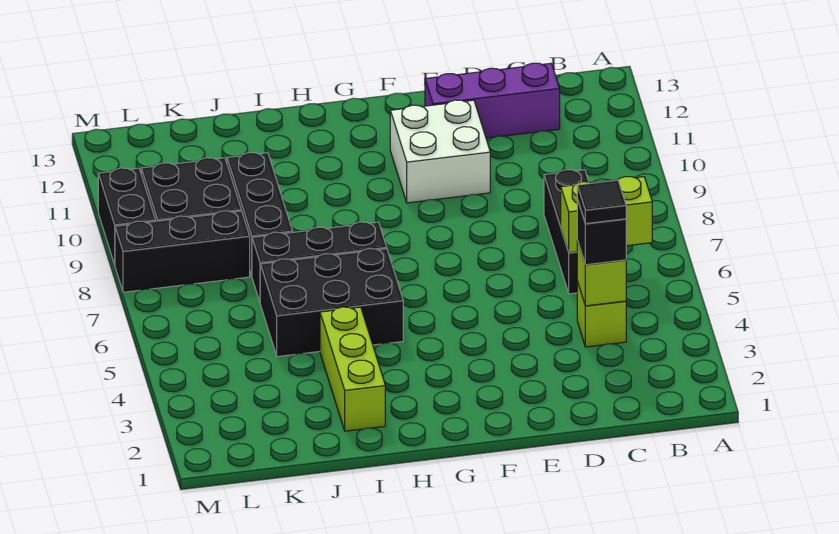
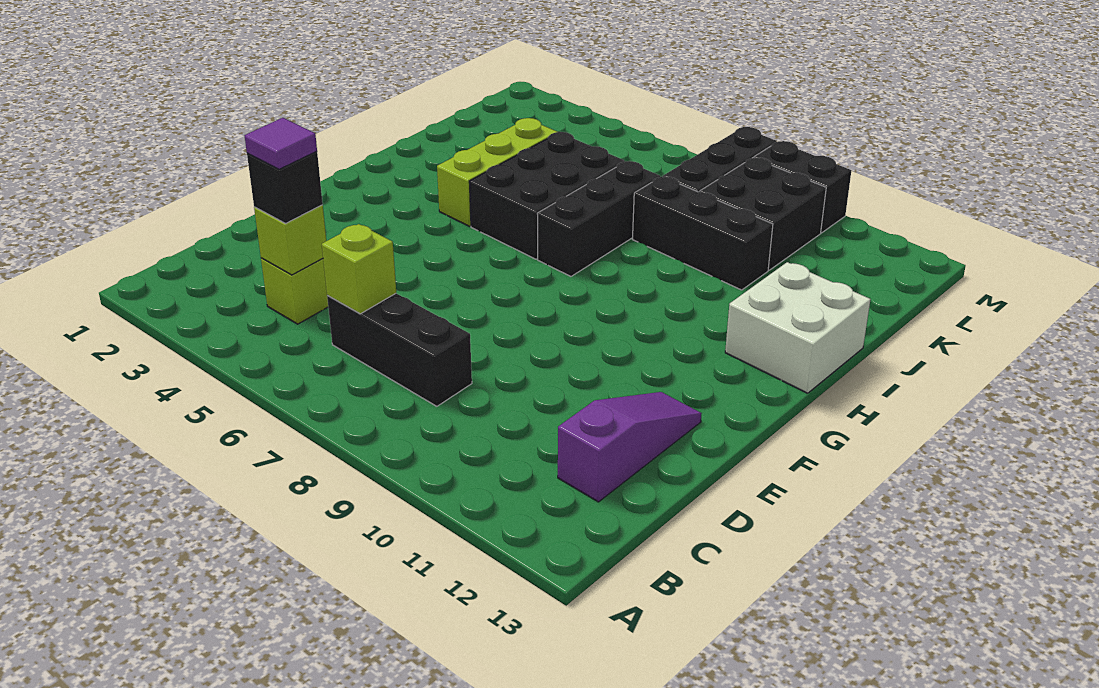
lime 1x2 brick [561,177,652,253] -> lime 1x1 brick [322,224,396,314]
black 1x1 tile [577,180,626,224] -> purple 1x1 tile [244,118,317,169]
purple 1x3 brick [425,63,560,138] -> purple 1x3 slope [558,392,702,502]
white 2x2 brick [390,100,490,203] -> white 2x2 brick moved to [725,262,871,393]
lime 1x3 brick [320,307,385,431] -> lime 1x3 brick turned to [437,118,557,226]

